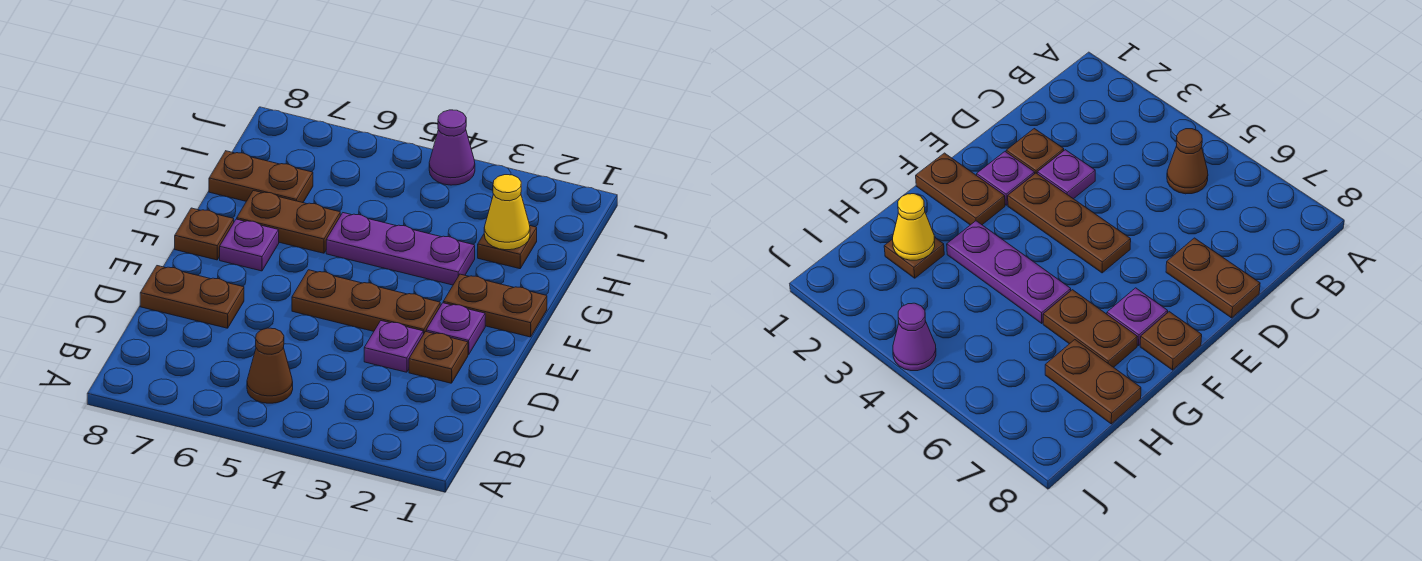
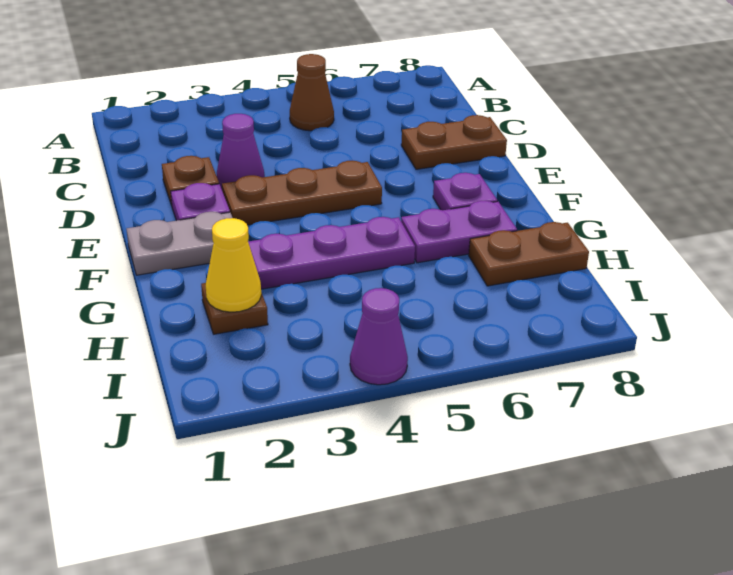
purple 1x1 plate [364,321,423,372] -> purple 1x1 cone [217,114,265,189]
brown 1x2 plate [443,274,547,337] -> grey 1x2 plate [127,212,233,275]
brown 1x1 plate [175,208,234,260] -> none
brown 1x2 plate [237,191,340,253] -> purple 1x2 plate [401,201,517,263]

